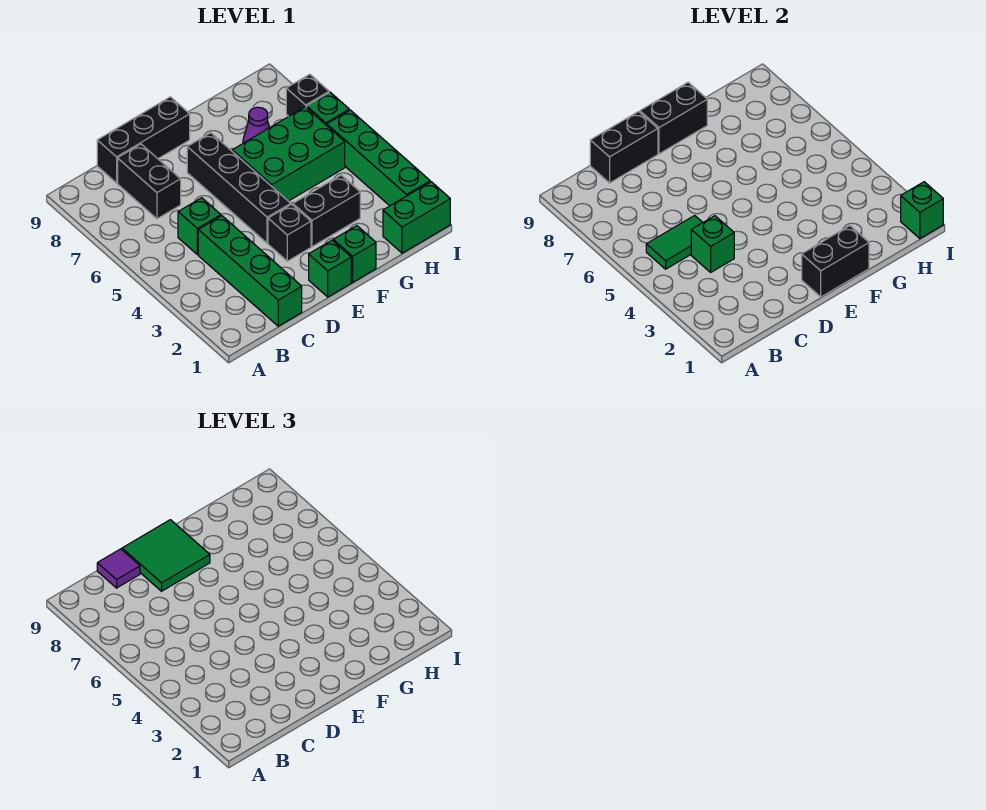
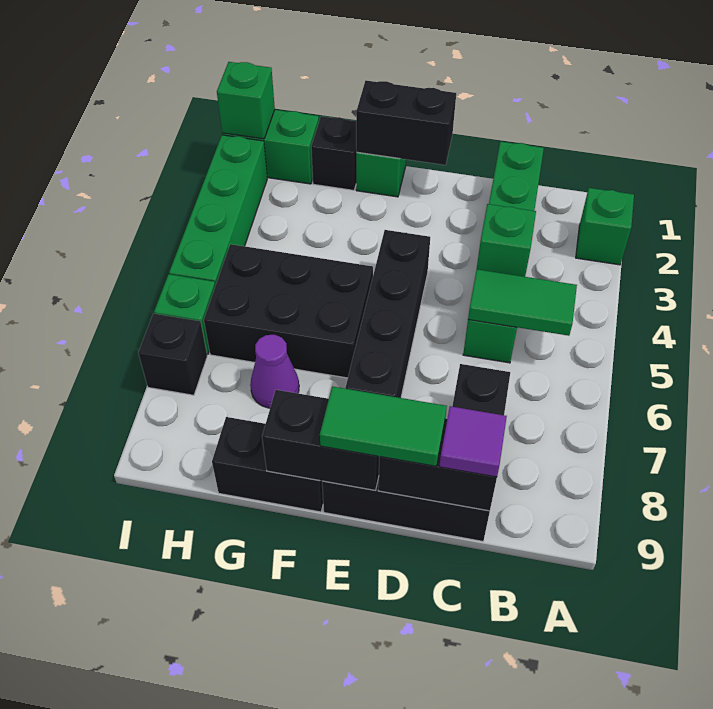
green 2x2 tile [122,520,210,591] -> green 1x2 tile [320,386,447,466]
green 1x1 brick [309,240,351,297] -> green 1x1 brick moved to [576,188,634,265]
black 1x1 brick [268,204,311,261] -> black 1x1 brick moved to [311,116,357,190]
black 1x2 brick [293,175,360,247] -> black 1x2 brick moved to [212,417,323,512]
green 2x3 brick [232,107,345,201] -> black 2x3 brick [204,244,373,378]

